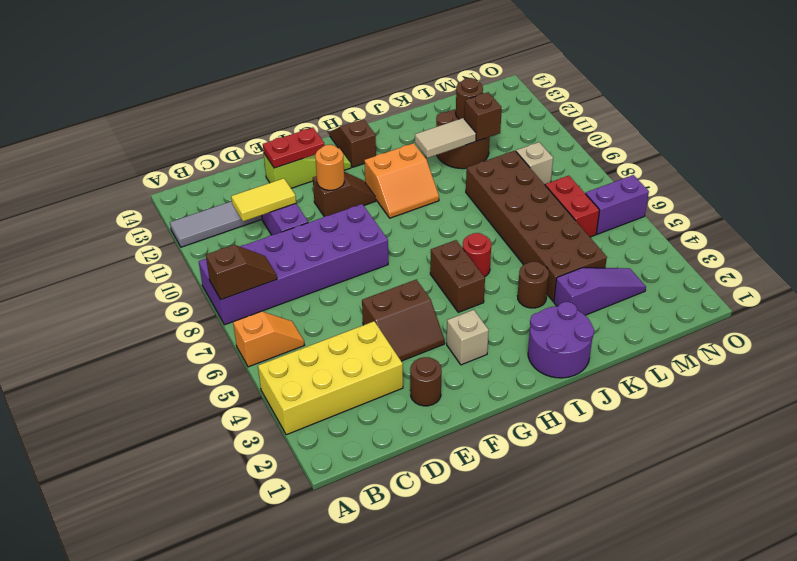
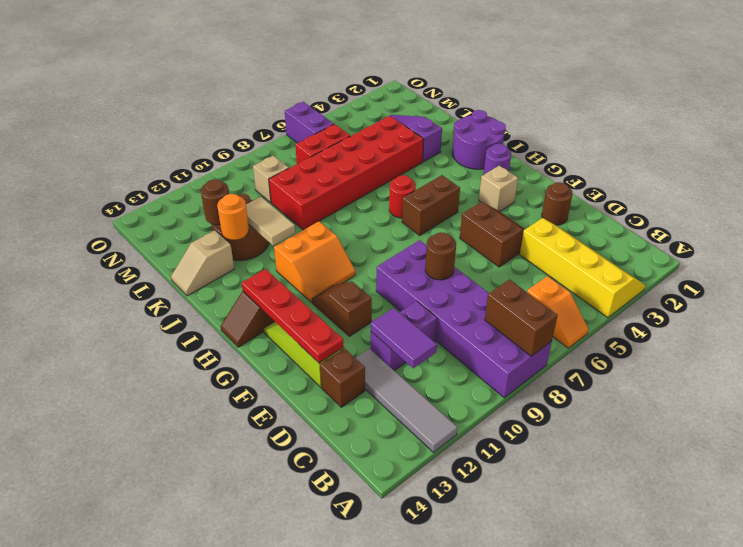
yellow 2x4 brick [258,321,403,435] -> yellow 2x4 slope [520,218,645,318]
orange 1x2 slope [233,311,304,367] -> orange 1x2 slope turned to [527,276,588,348]
brown 1x2 slope [206,245,277,300] -> brown 1x2 brick [485,280,558,356]
yellow 1x2 tile [231,178,296,221] -> purple 1x2 tile [371,308,437,368]
red 1x2 plate [263,128,325,168] -> red 1x4 plate [242,269,344,363]
orange 1x1 round brick [315,145,344,190] -> orange 1x1 round brick moved to [217,194,249,240]
none -> purple 1x1 round brick [484,144,511,174]
orange 2x2 slope [364,143,439,218] -> orange 2x2 slope turned to [274,221,355,302]
brown 1x1 round brick [518,261,549,308] -> brown 1x1 round brick moved to [425,233,456,280]
brown 2x6 brick [466,151,607,301] -> red 2x6 brick [269,116,424,230]
none -> tan 1x2 slope [171,230,234,296]
brown 1x1 brick [464,92,502,141] -> brown 1x1 brick moved to [320,349,365,407]

